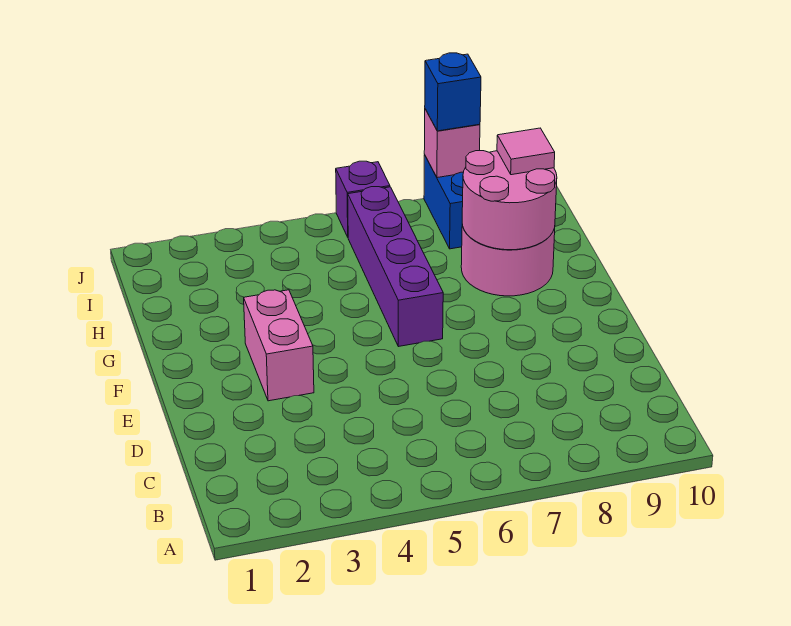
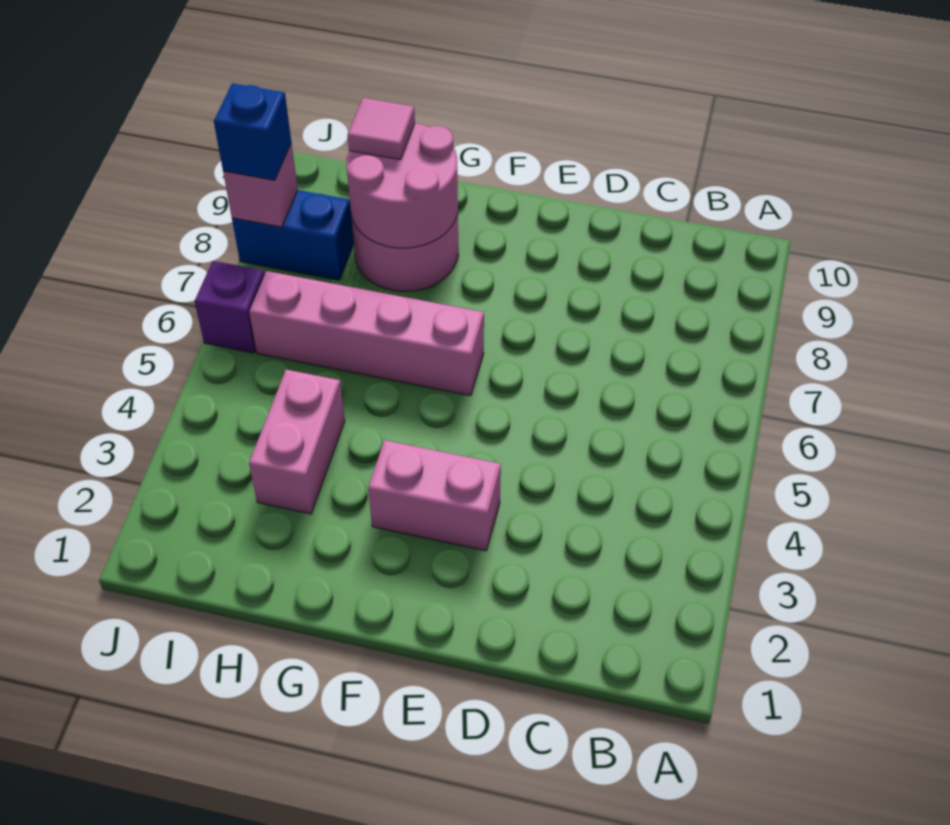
purple 1x4 brick [348,187,443,347] -> pink 1x4 brick [249,271,484,396]
none -> pink 1x2 brick [249,370,345,514]

